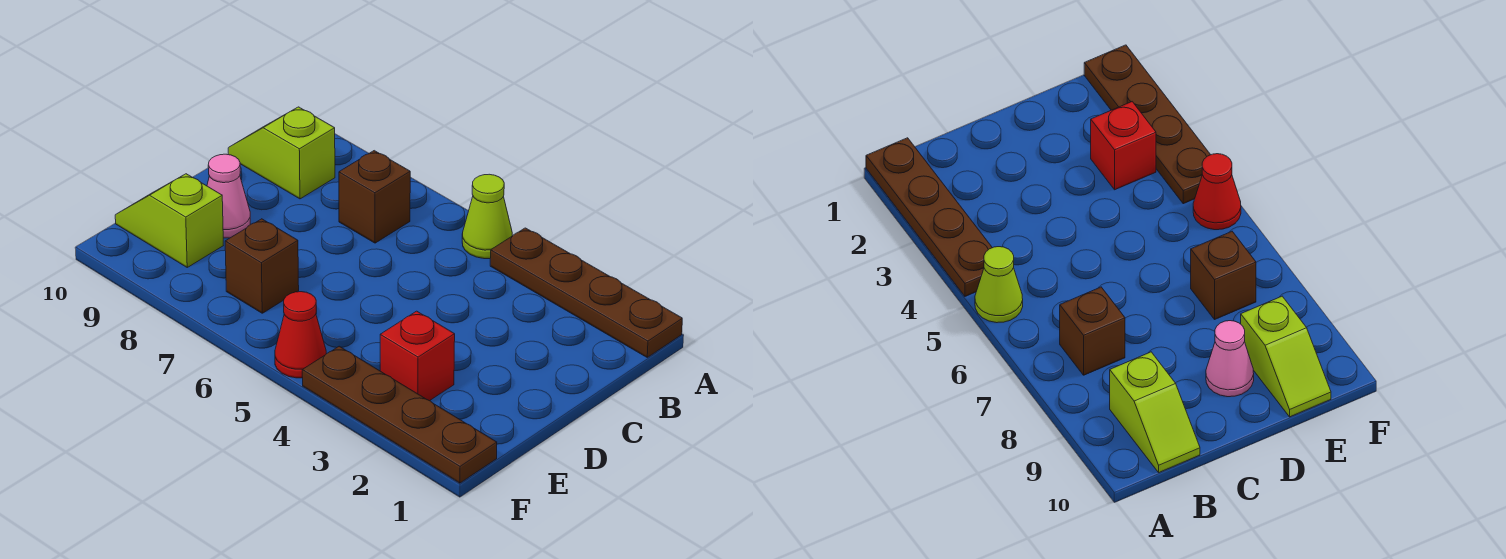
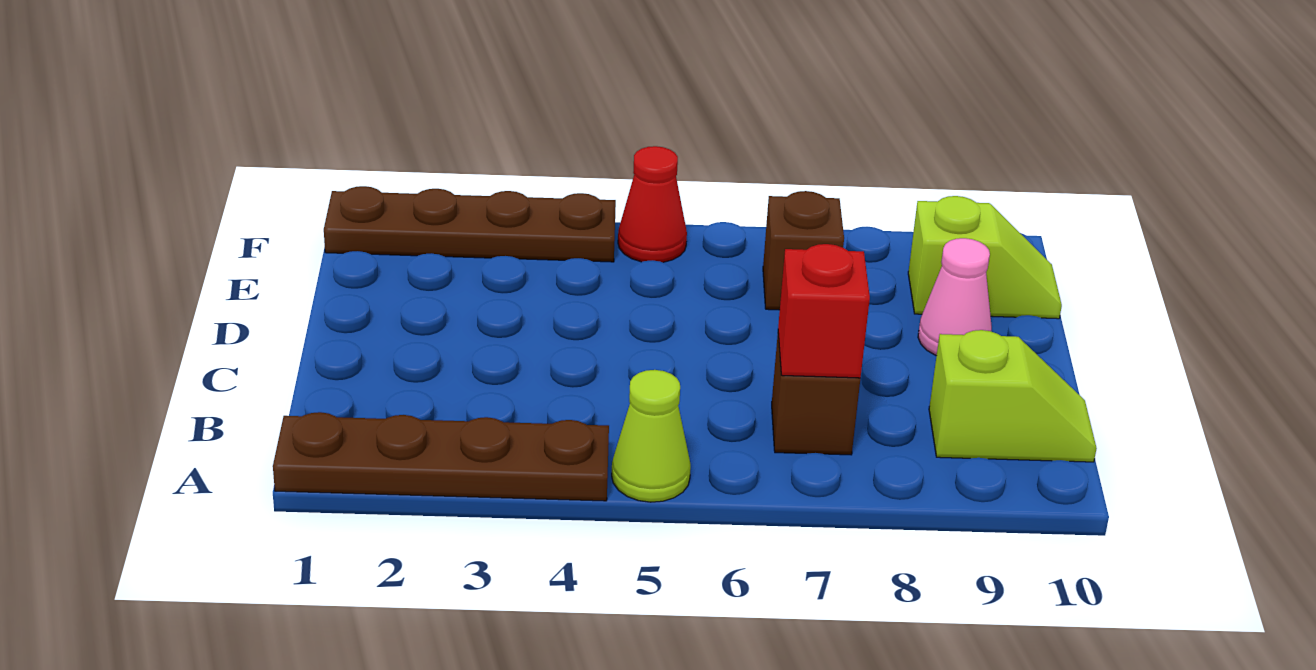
red 1x1 brick [380,311,455,401] -> red 1x1 brick moved to [778,244,870,378]

